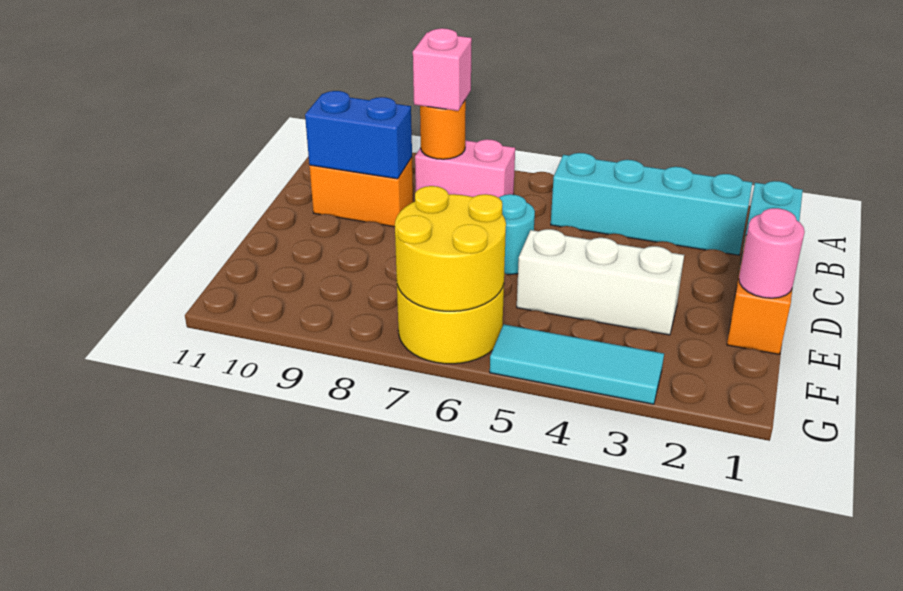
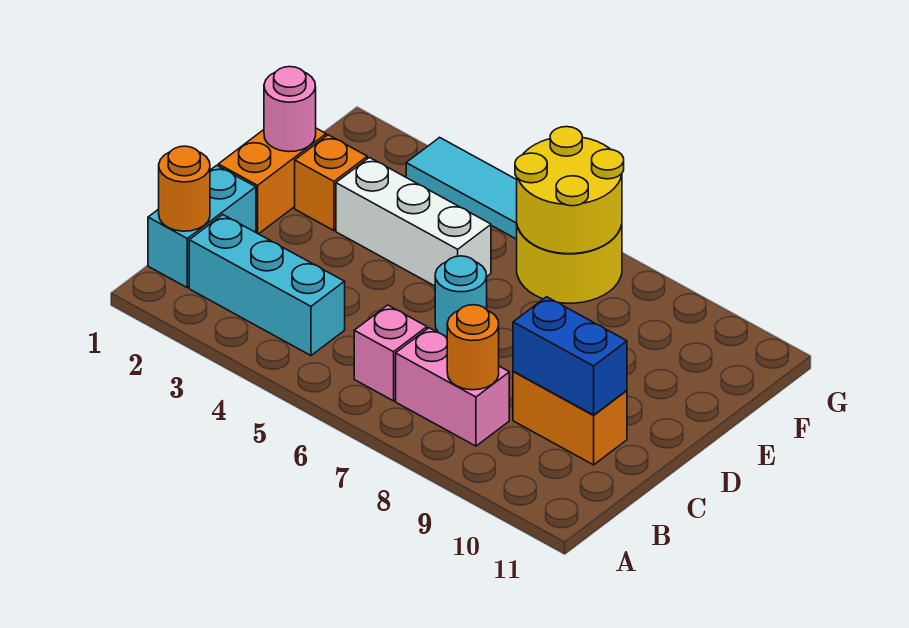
none -> orange 1x1 round brick [159,146,210,231]
cyan 1x4 brick [551,153,752,255] -> cyan 1x3 brick [189,215,345,355]
pink 1x1 brick [413,28,472,111] -> pink 1x1 brick moved to [354,305,427,401]
none -> orange 1x1 brick [295,135,367,231]

